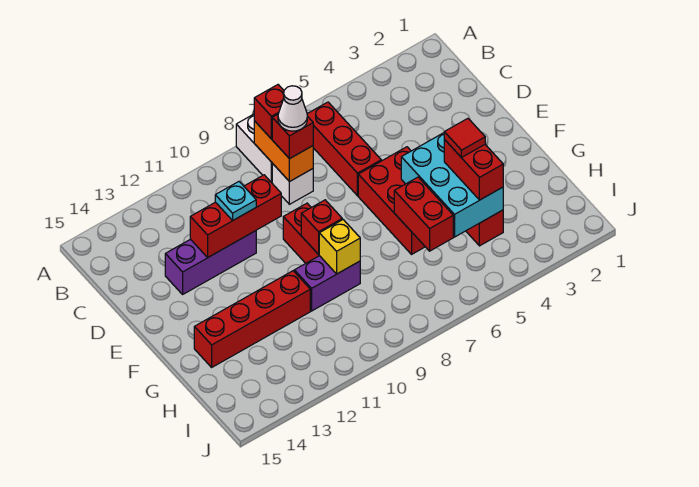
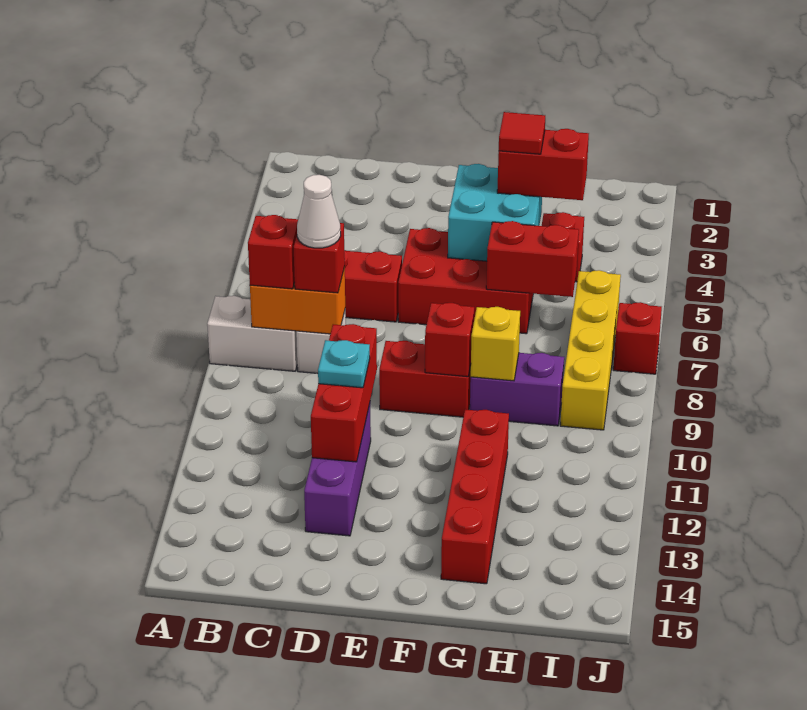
cyan 2x3 brick [401,133,503,237] -> cyan 2x2 brick [448,164,542,261]
purple 1x2 brick [294,256,360,311] -> purple 1x2 brick turned to [470,353,564,426]
none -> yellow 1x4 brick [560,270,621,430]
none -> red 1x1 brick [613,302,662,374]

